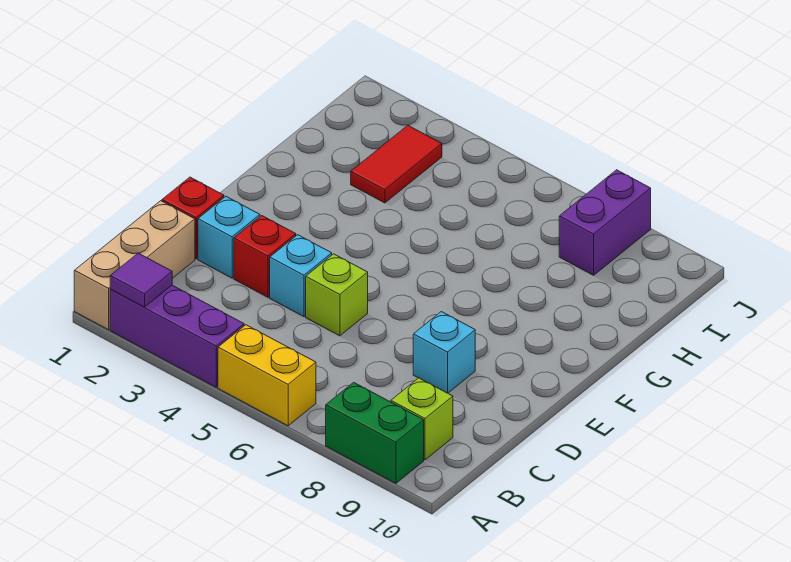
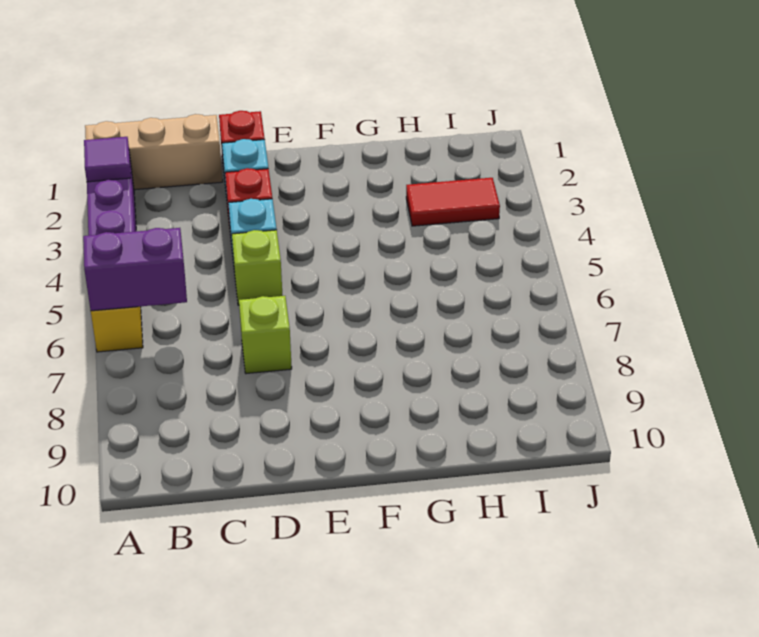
green 1x2 brick [326,382,424,483] -> none
lime 1x1 brick [391,378,453,460] -> lime 1x1 brick moved to [239,296,292,374]
cyan 1x1 brick [413,312,475,393] -> none
purple 1x2 brick [559,170,651,275] -> purple 1x2 brick moved to [83,228,187,311]

